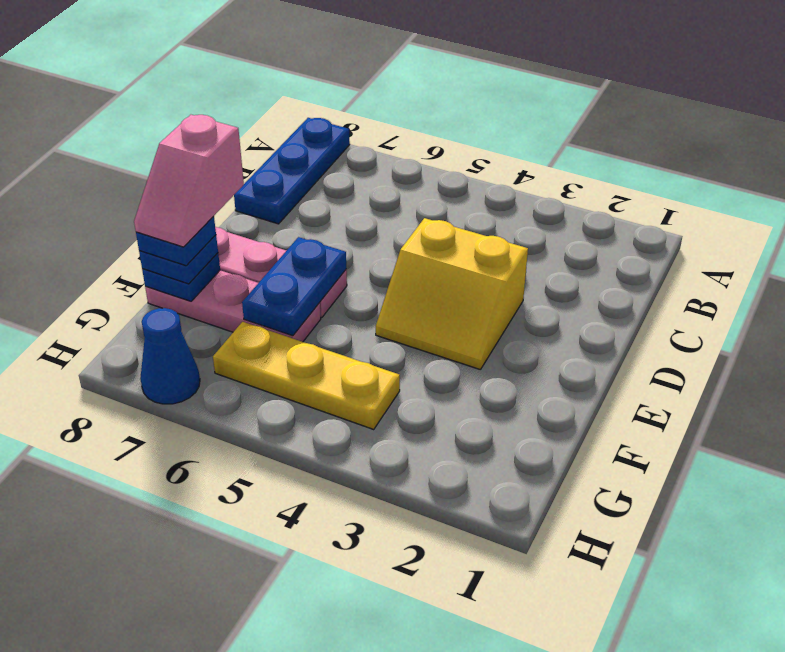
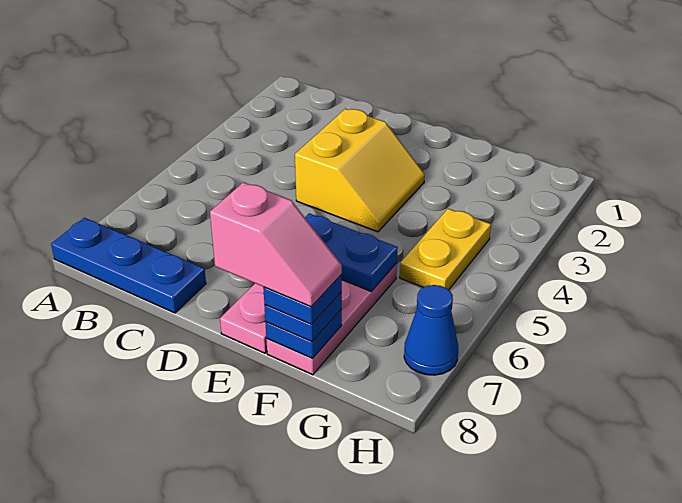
yellow 1x3 plate [213,322,400,429] -> yellow 1x2 plate [400,209,491,290]

